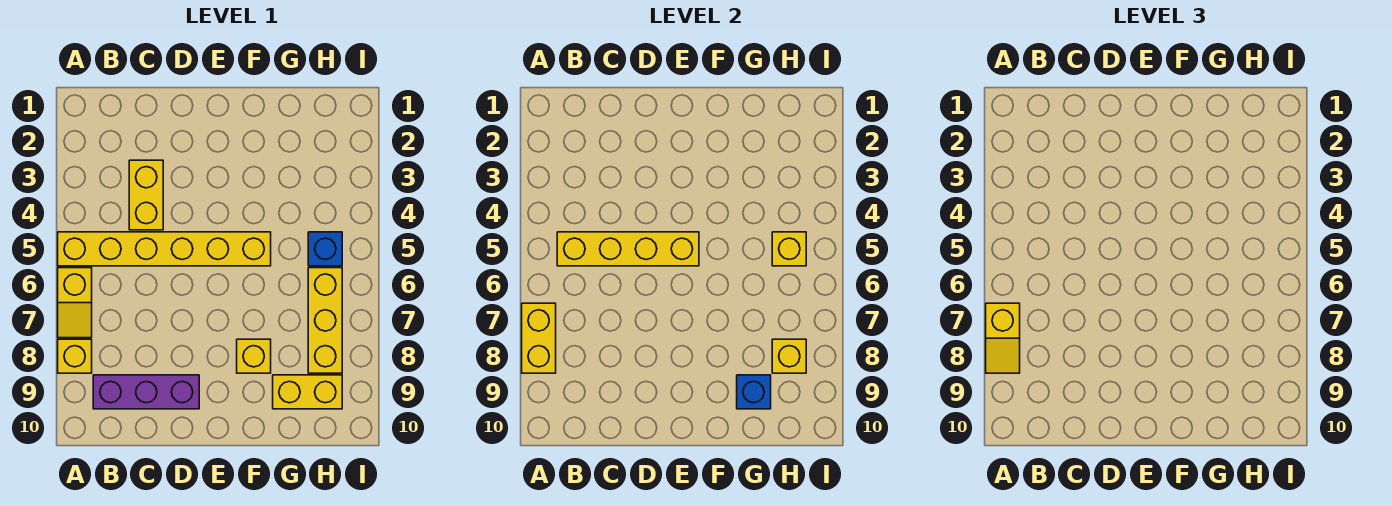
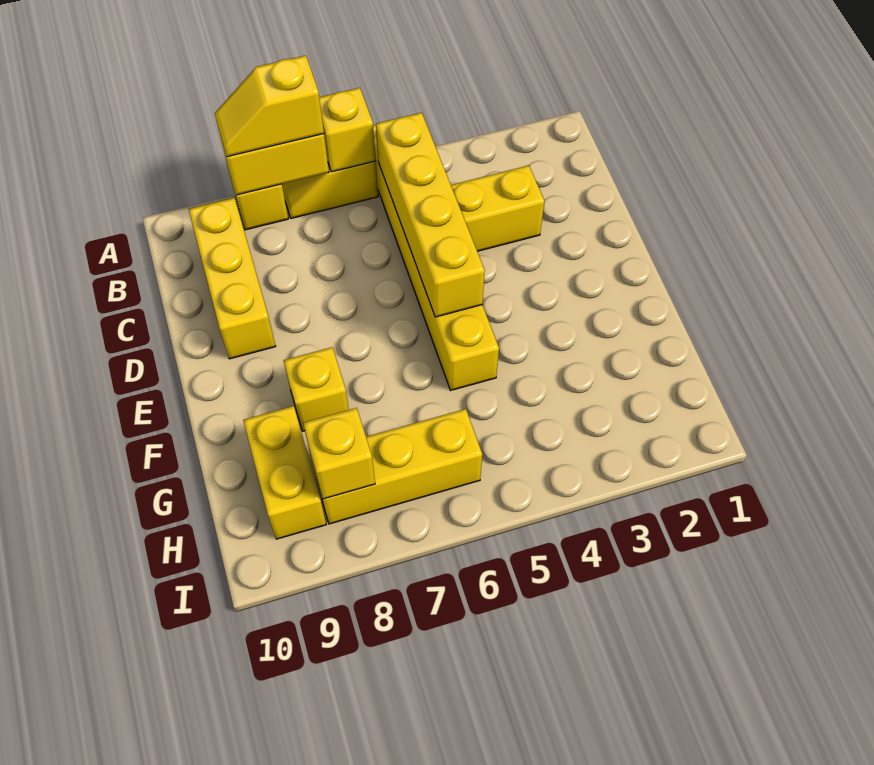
purple 1x3 brick [93,375,199,409] -> yellow 1x3 brick [189,198,276,359]
blue 1x1 brick [737,375,771,409] -> none
blue 1x1 brick [308,232,342,266] -> none
yellow 1x1 brick [772,232,806,266] -> yellow 1x1 brick moved to [319,88,376,172]

